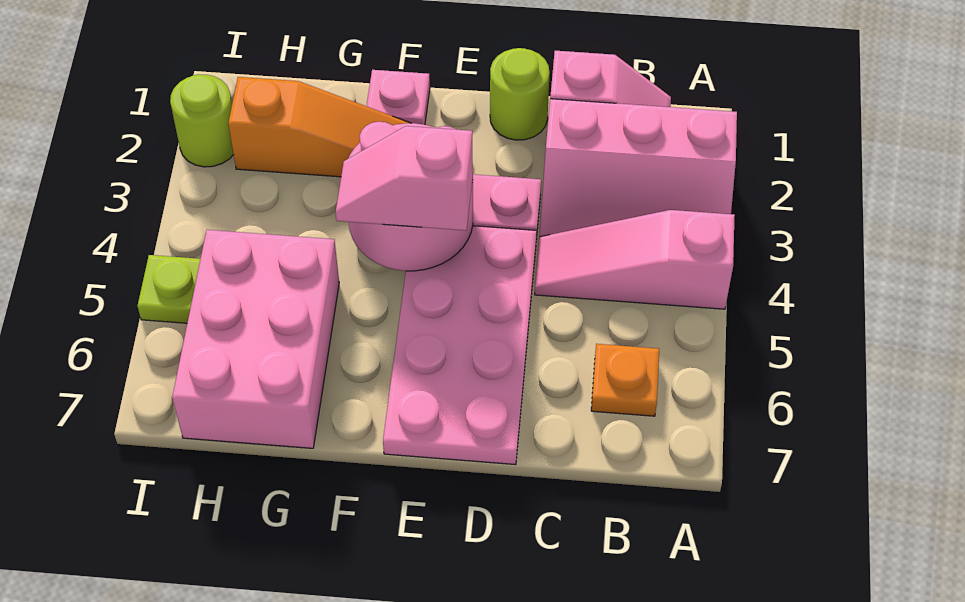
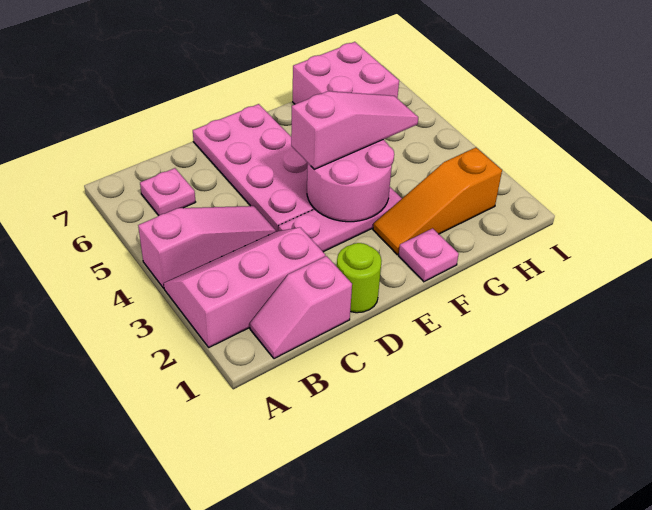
orange 1x1 plate [591,344,659,416] -> pink 1x1 plate [140,168,195,215]
pink 1x2 slope [335,126,473,230] -> pink 1x3 slope [291,91,418,169]
pink 2x3 brick [172,230,339,448] -> pink 2x2 brick [293,42,399,104]
lime 1x1 round brick [170,74,234,167] -> none
lime 1x1 plate [137,255,200,323] -> none

